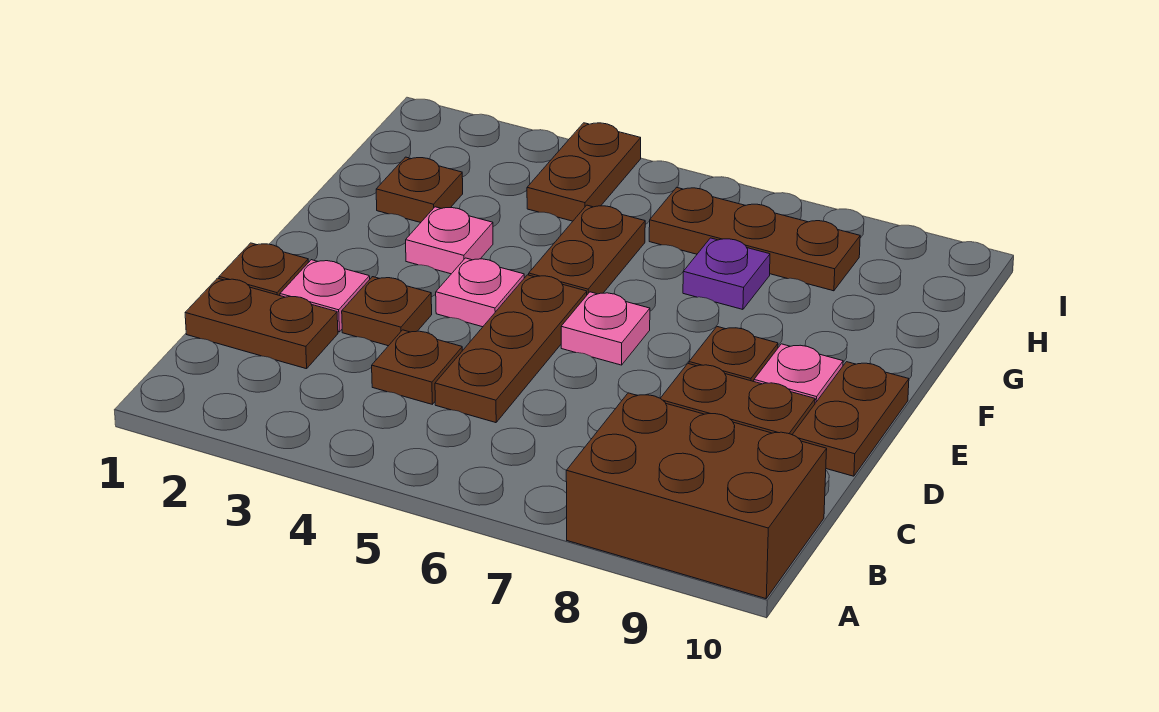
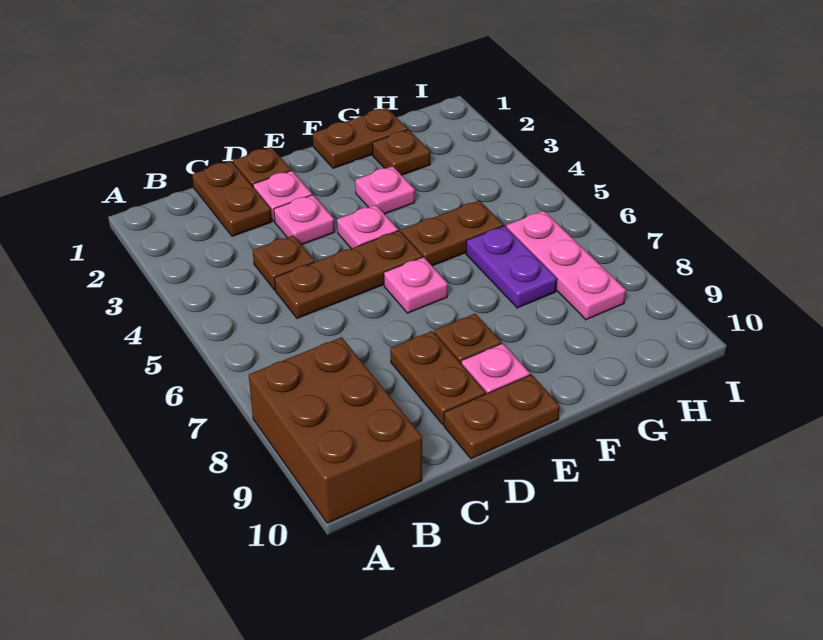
brown 1x1 plate [342,277,432,346] -> pink 1x1 plate [274,195,335,245]
purple 1x1 plate [683,238,770,309] -> purple 1x2 plate [466,226,557,308]
brown 1x2 plate [527,123,641,221] -> brown 1x2 plate moved to [313,108,408,168]
brown 1x3 plate [649,187,860,291] -> pink 1x3 plate [506,211,626,320]

